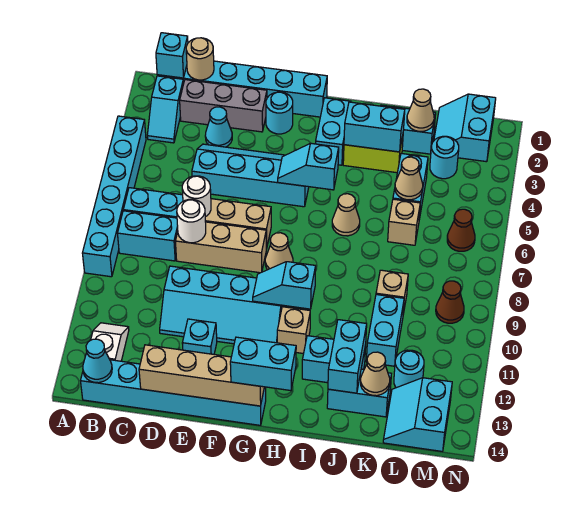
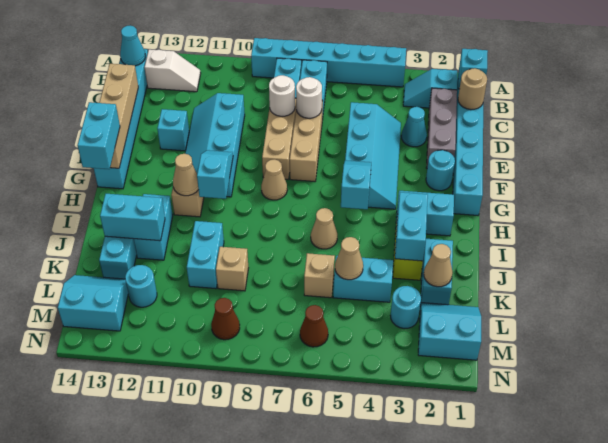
cyan 1x2 brick [366,295,404,366] -> cyan 1x2 brick turned to [187,221,224,289]
tan 1x1 cone [361,352,390,396] -> tan 1x1 cone moved to [173,154,199,196]

